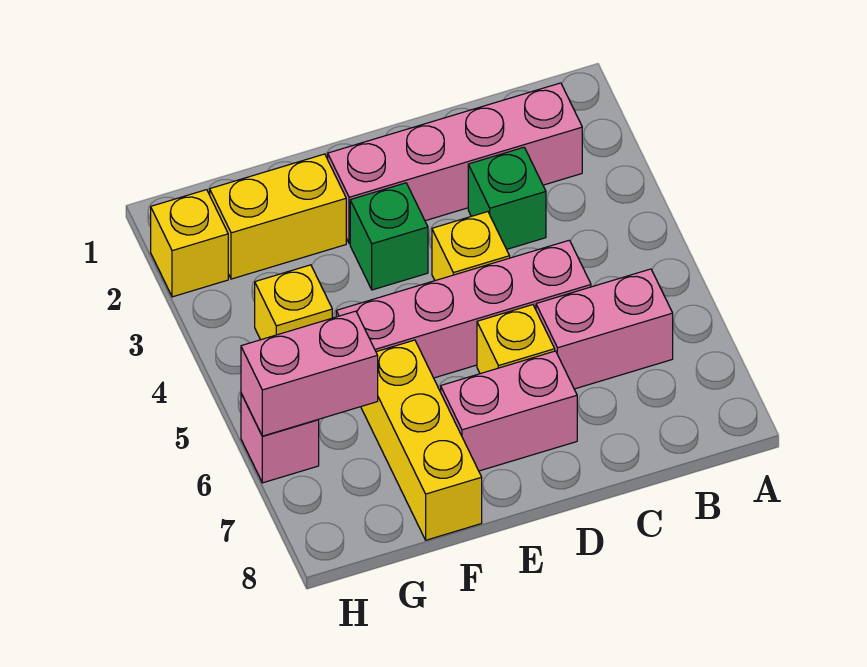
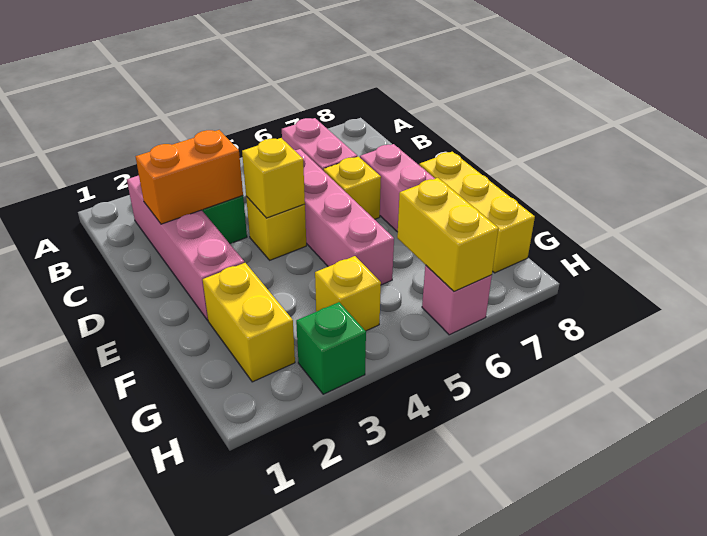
none -> orange 1x2 brick [136,130,243,224]
green 1x1 brick [350,183,428,290] -> green 1x1 brick moved to [296,302,366,394]
yellow 1x3 brick [361,340,482,540] -> yellow 1x3 brick turned to [419,152,535,273]
pink 1x2 brick [241,311,378,436] -> yellow 1x2 brick [397,178,499,291]
yellow 1x1 brick [151,190,228,297] -> yellow 1x1 brick moved to [242,138,305,218]

